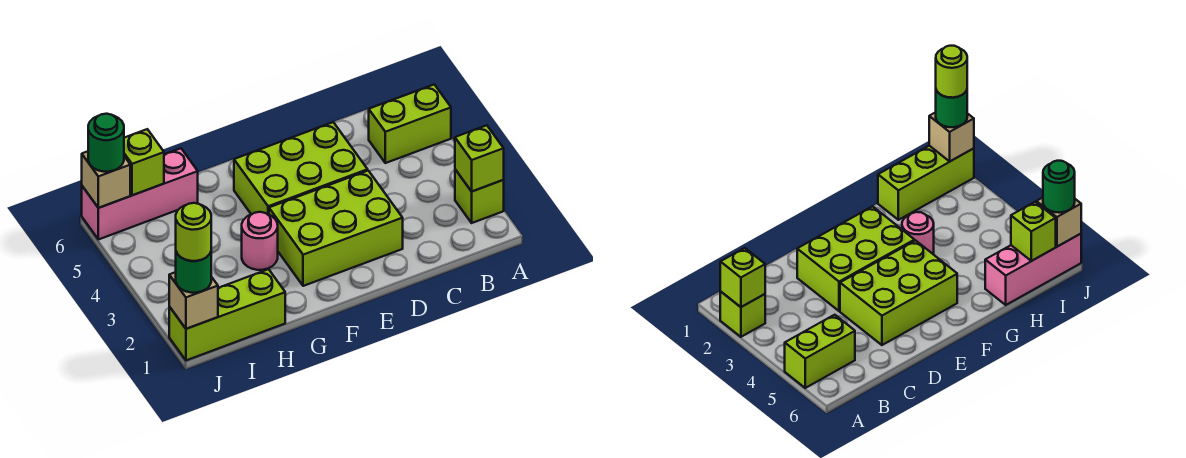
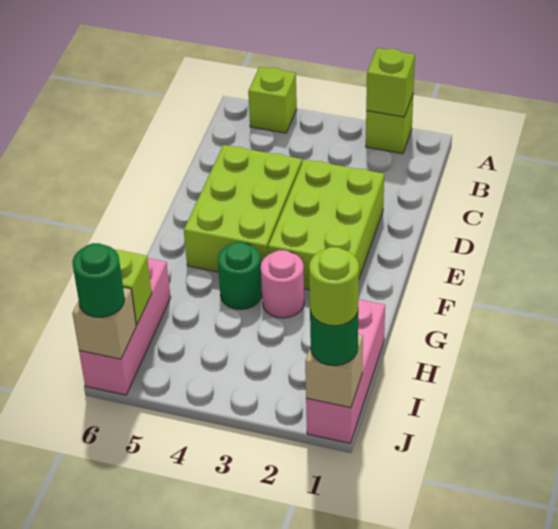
lime 1x2 brick [369,84,451,163] -> lime 1x1 brick [248,67,297,133]
none -> green 1x1 round brick [218,242,262,310]
lime 1x3 brick [169,269,285,360] -> pink 1x3 brick [306,300,385,443]

